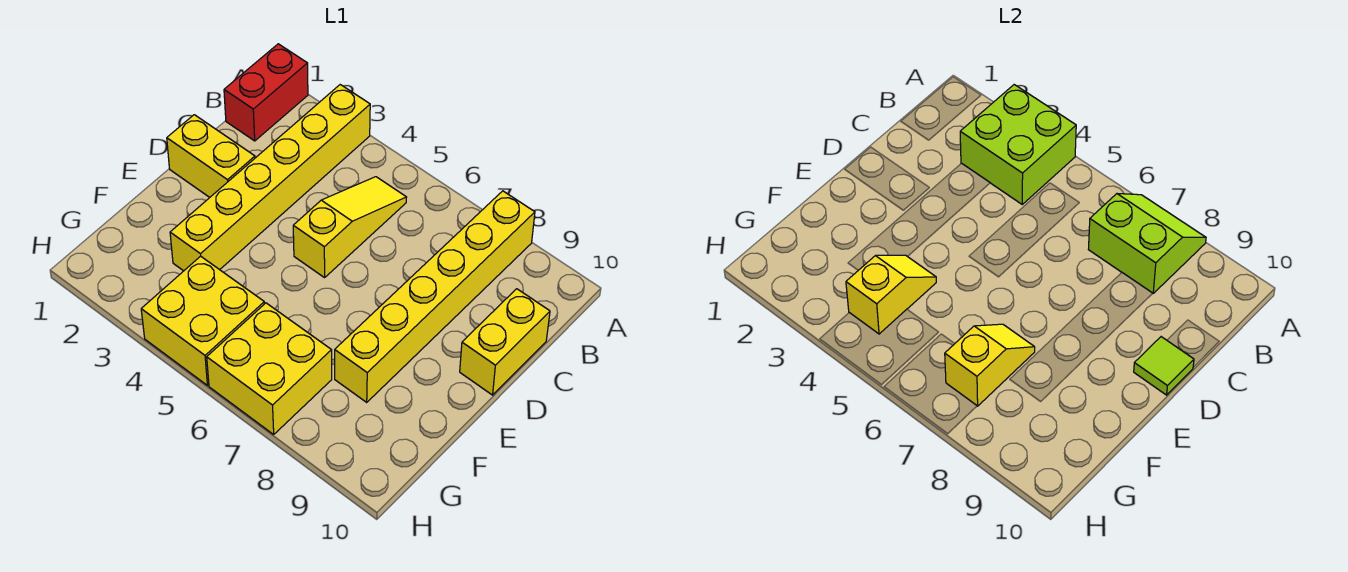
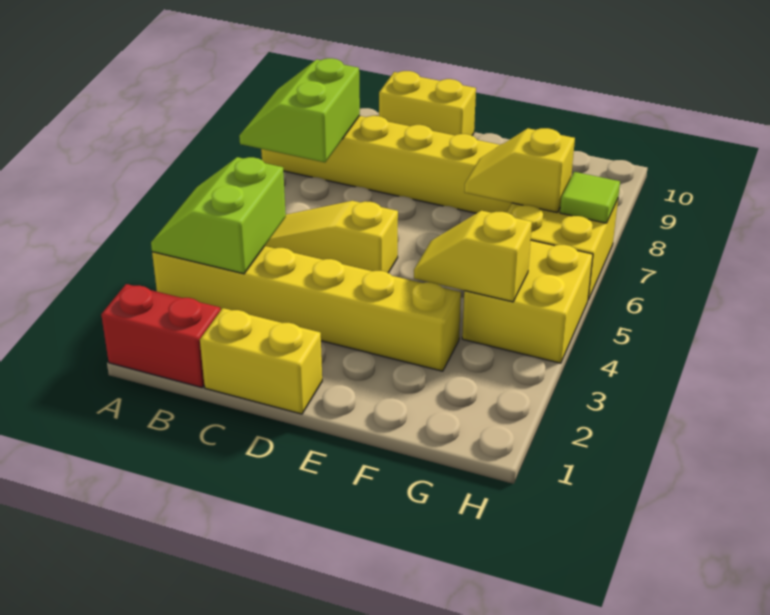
lime 2x2 brick [960,85,1076,204] -> lime 2x2 slope [151,157,286,274]
yellow 1x2 brick [167,115,255,197] -> yellow 1x2 brick turned to [200,308,322,414]
lime 1x1 tile [1134,337,1194,395] -> lime 1x1 tile moved to [560,172,620,223]

